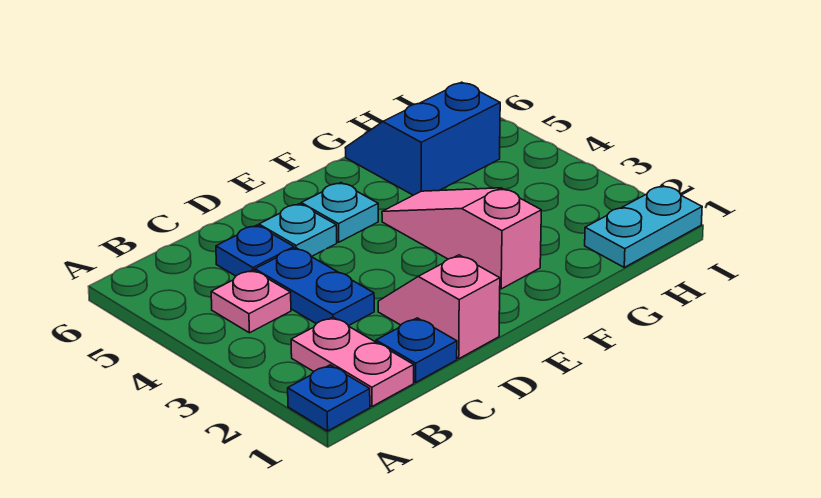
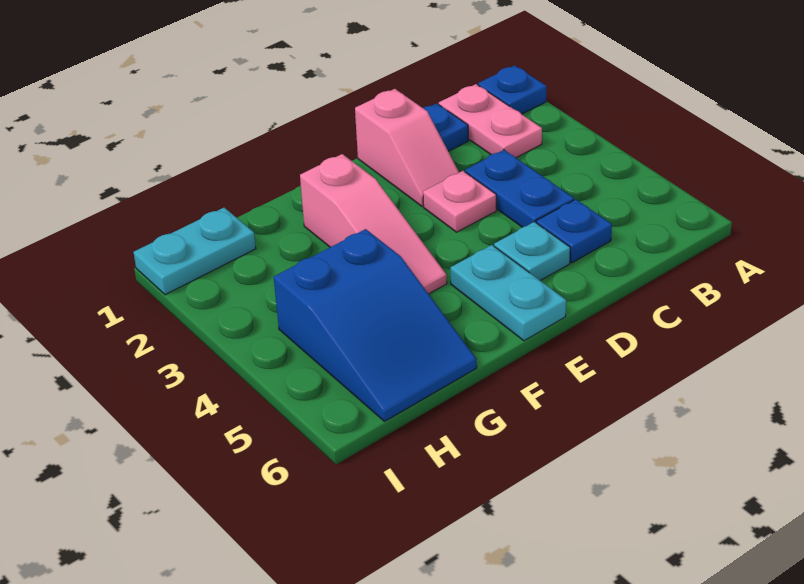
pink 1x1 plate [211,270,291,333] -> pink 1x1 plate moved to [423,171,496,232]
cyan 1x1 plate [301,183,378,242] -> cyan 1x2 plate [450,245,566,341]
blue 2x2 slope [345,82,500,195] -> blue 2x3 slope [274,229,477,421]

